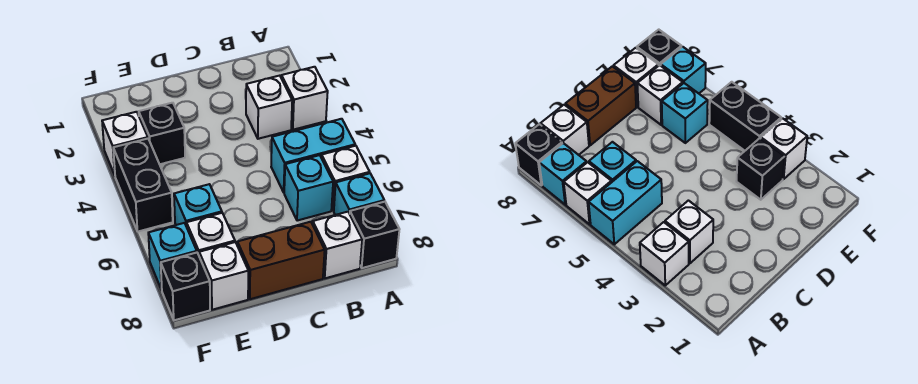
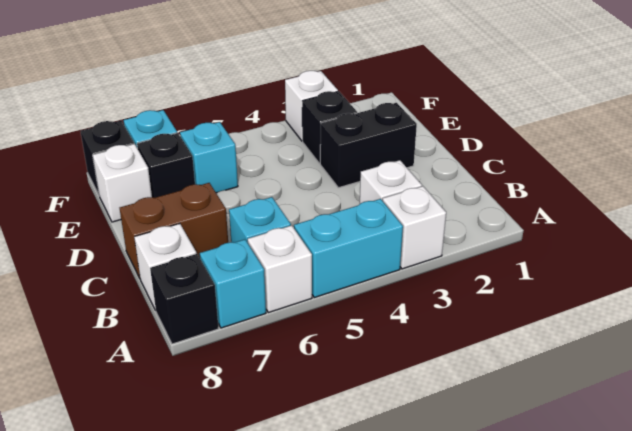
cyan 1x2 brick [271,119,355,192] -> cyan 1x2 brick turned to [294,199,403,298]
brown 1x2 brick [237,222,325,299] -> brown 1x2 brick turned to [120,183,228,278]
white 1x1 brick [187,213,235,255] -> black 1x1 brick [137,133,195,198]
black 1x2 brick [113,139,173,231] -> black 1x2 brick moved to [320,103,417,188]

